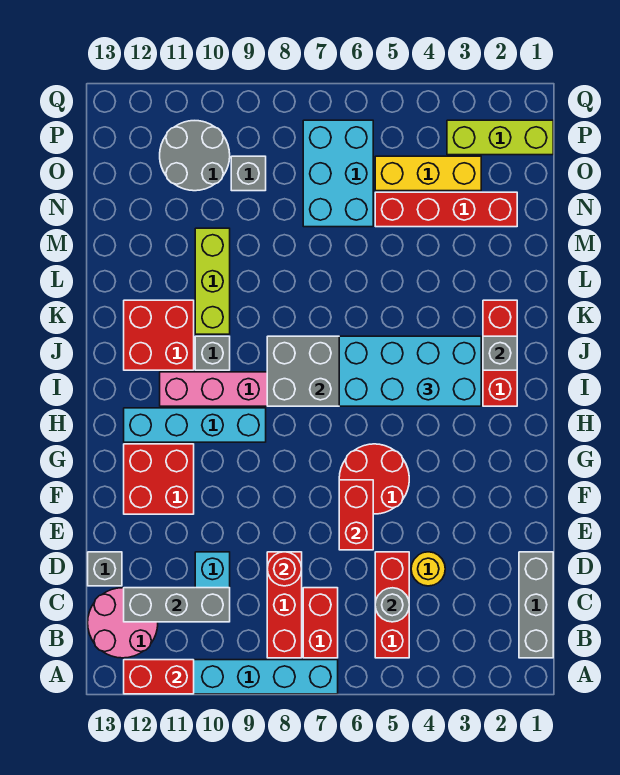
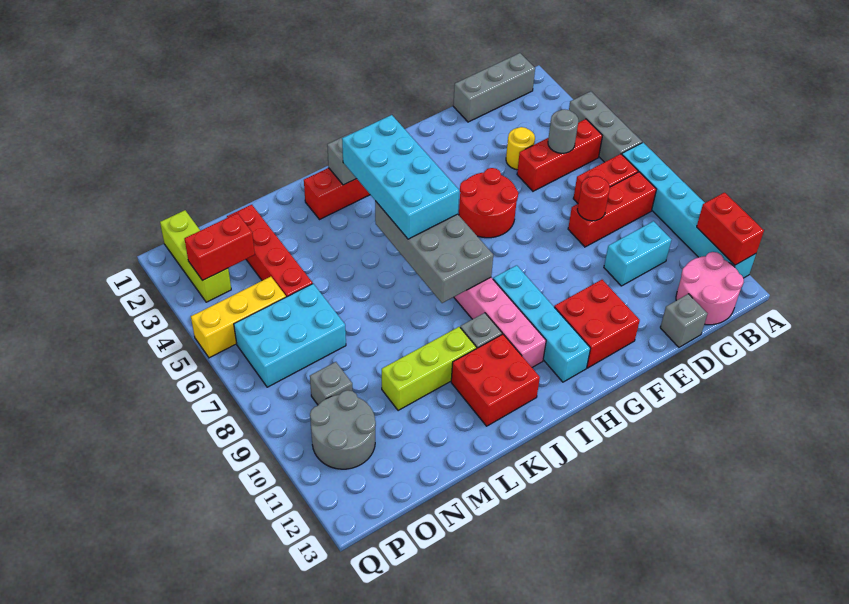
grey 1x3 brick [124,588,230,622] -> grey 1x3 brick moved to [569,91,642,162]
red 1x2 brick [339,480,373,550] -> red 1x2 brick moved to [184,213,255,281]
yellow 1x3 brick [375,156,481,191] -> yellow 1x3 brick turned to [191,277,286,358]

